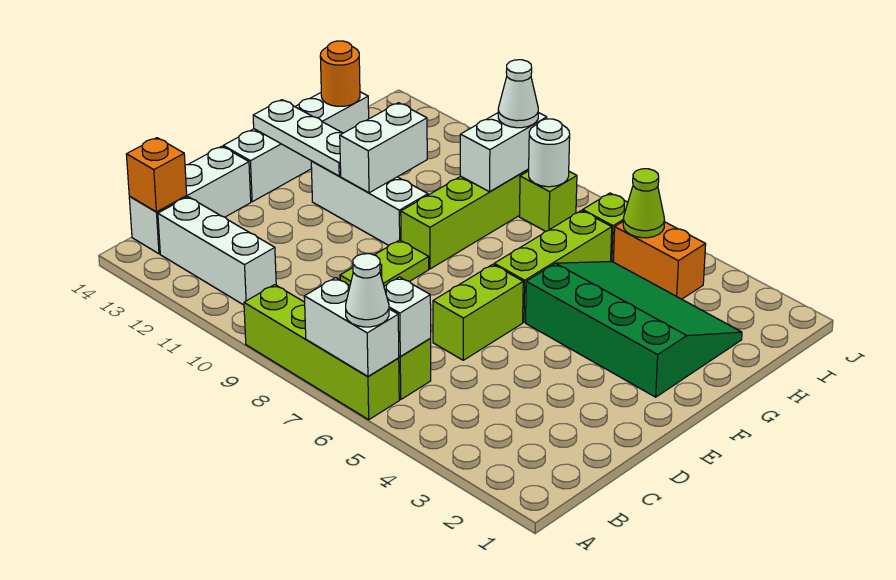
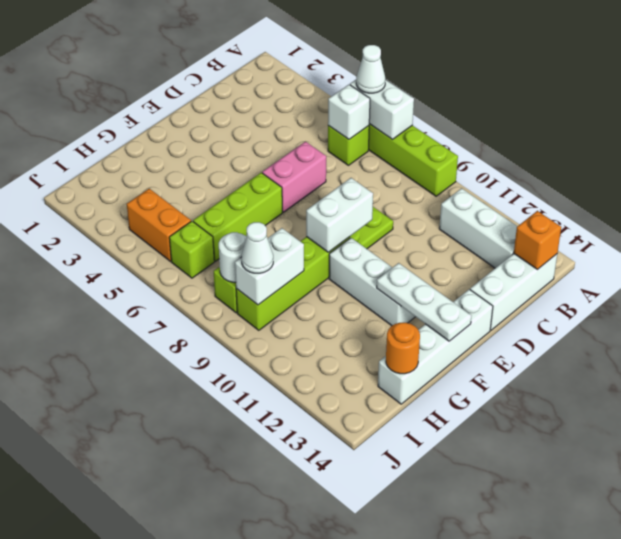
lime 1x2 brick [433,264,523,360] -> pink 1x2 brick [262,142,326,212]
green 3x4 slope [526,262,742,397] -> none
white 1x2 brick [340,103,427,193] -> white 1x2 brick moved to [306,178,373,252]
lime 1x1 cone [623,169,665,238] -> none

